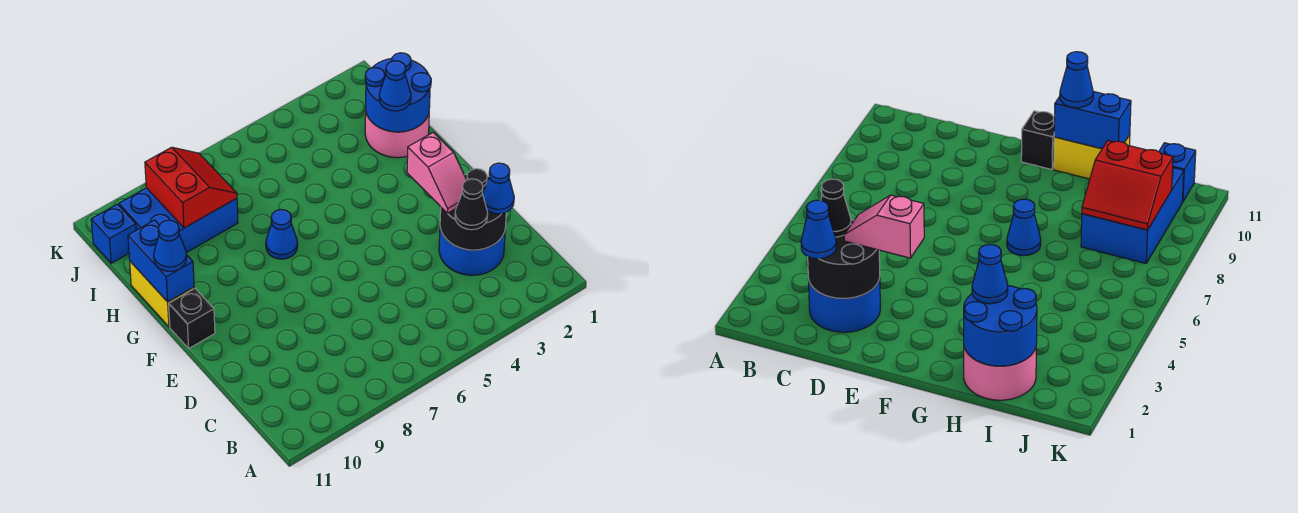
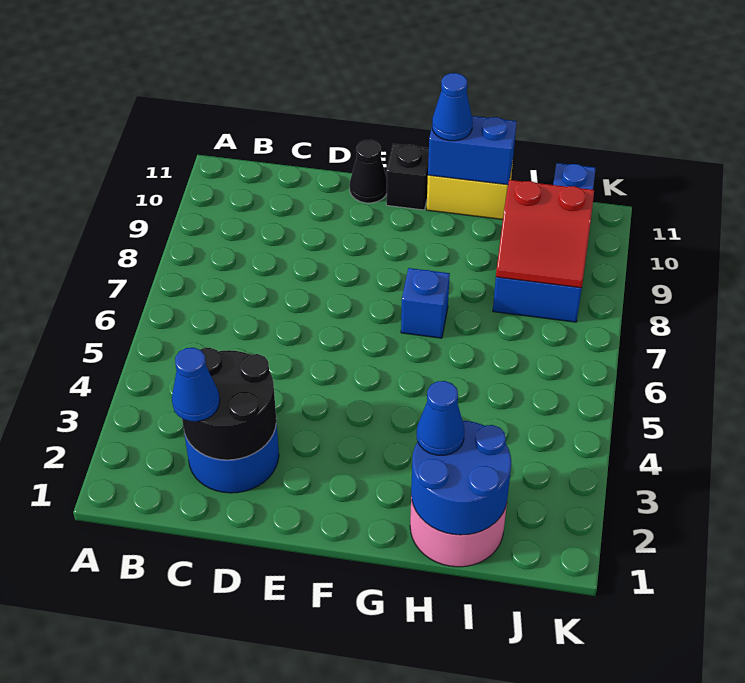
black 1x1 cone [455,179,488,230] -> black 1x1 cone moved to [350,140,387,203]
pink 1x2 slope [407,132,466,214] -> none
blue 1x1 cone [266,209,298,259] -> blue 1x1 brick [401,268,450,338]

